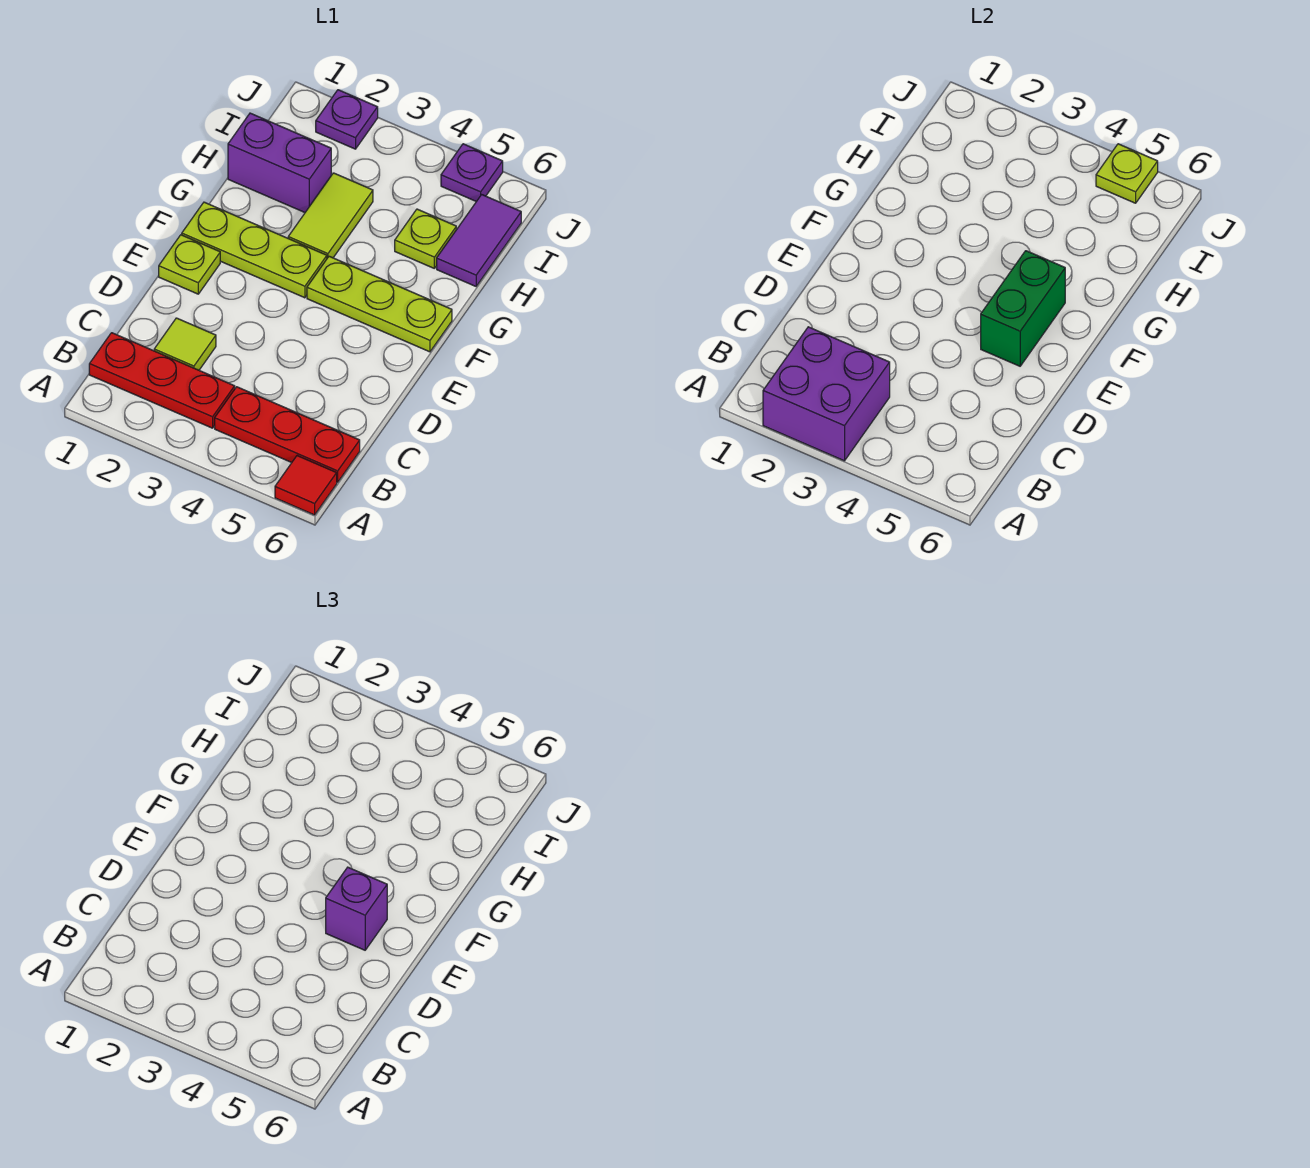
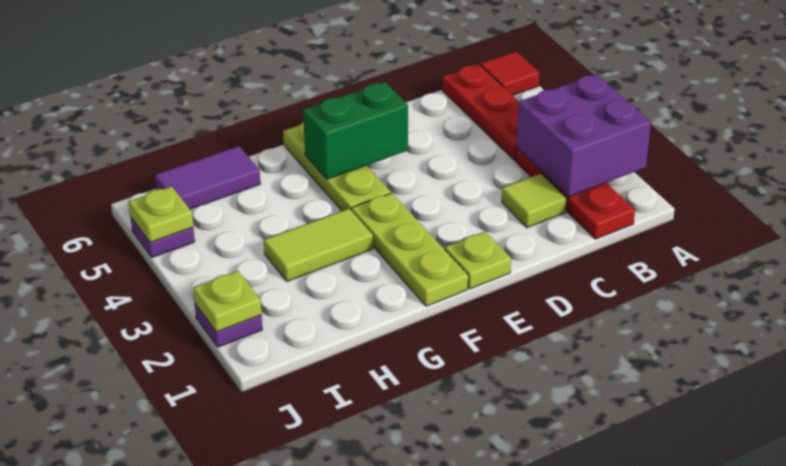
purple 1x1 brick [326,867,387,950] -> none
purple 1x2 brick [228,113,331,212] -> none
lime 1x1 plate [395,209,456,268] -> lime 1x1 plate moved to [193,271,262,332]

